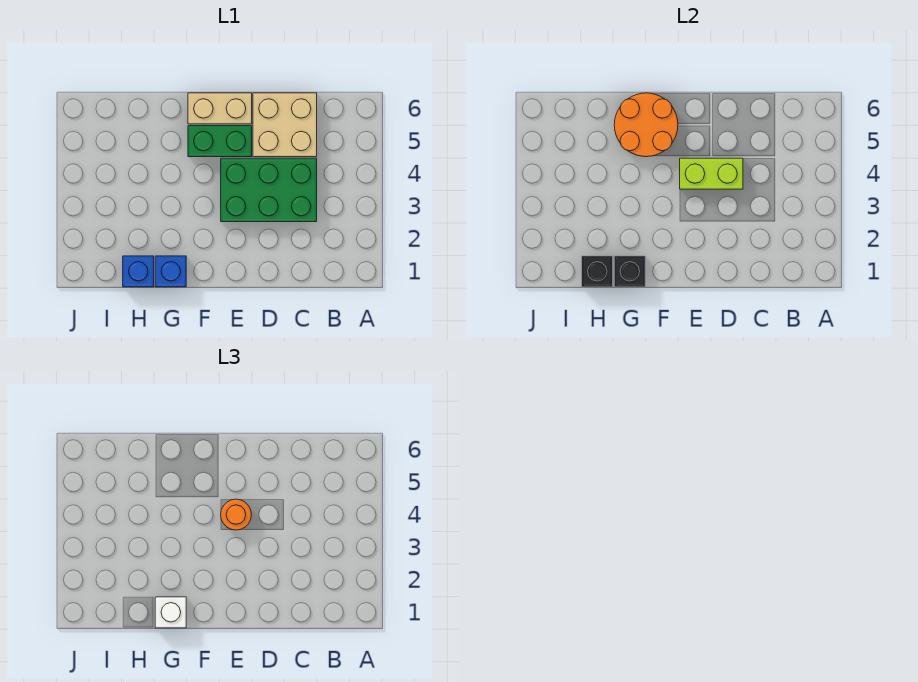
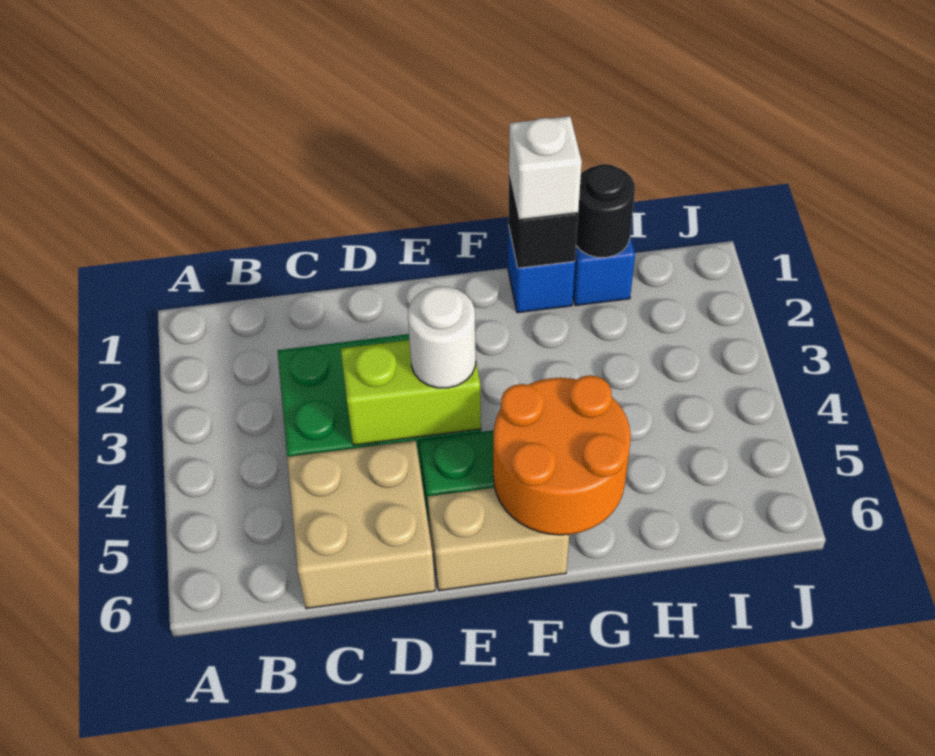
orange 1x1 round brick [221,499,251,530] -> white 1x1 round brick [408,286,476,388]
black 1x1 brick [582,256,613,287] -> black 1x1 round brick [576,164,635,257]

